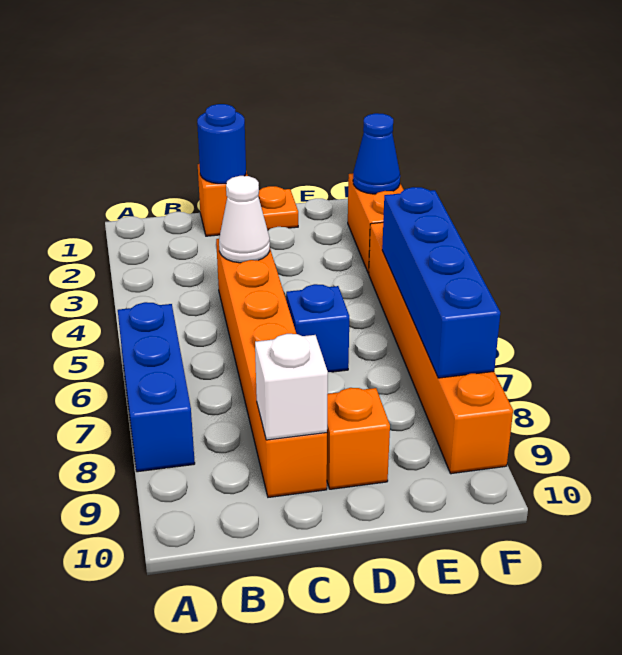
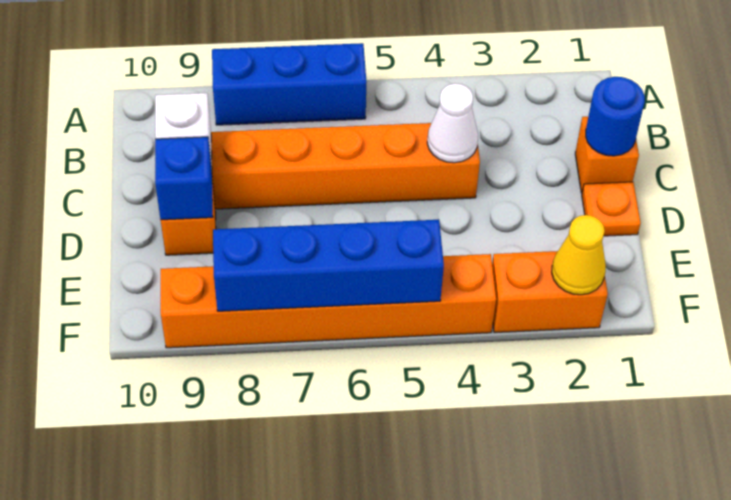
blue 1x1 brick [286,284,349,372] -> blue 1x1 brick moved to [155,137,213,220]
blue 1x1 cone [353,113,400,194] -> yellow 1x1 cone [552,215,606,295]

